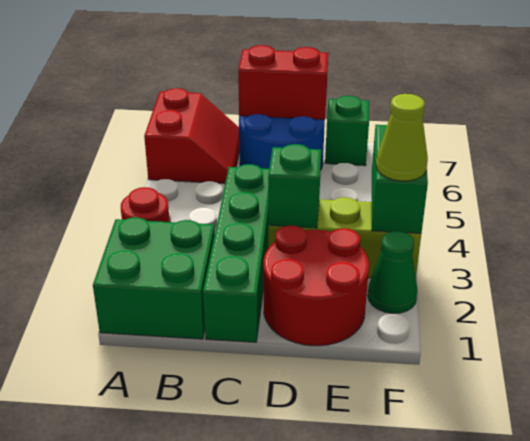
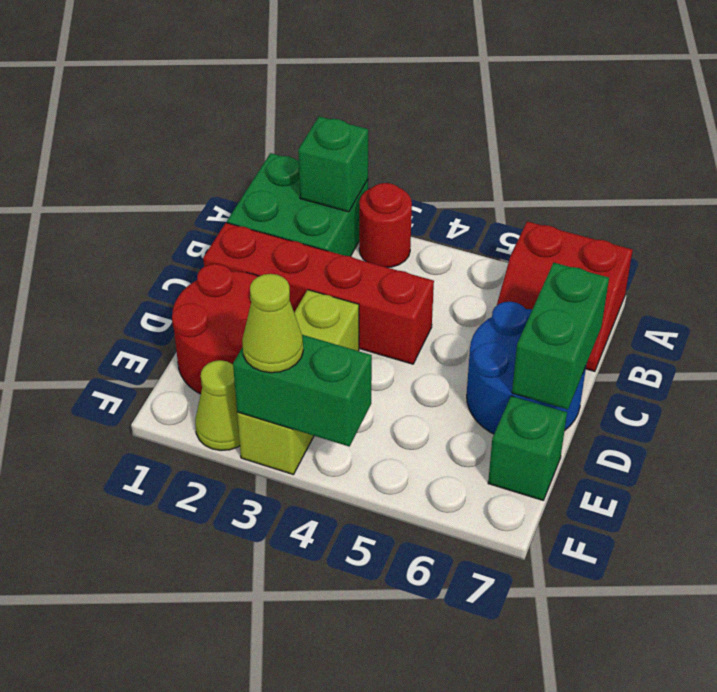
green 1x4 brick [203,164,269,342] -> red 1x4 brick [203,223,434,364]
red 1x2 brick [238,45,328,120] -> green 1x2 brick [512,263,609,409]
green 1x1 brick [268,144,321,228] -> green 1x1 brick moved to [298,116,368,212]
green 1x1 cone [368,231,417,313] -> lime 1x1 cone [195,360,240,450]

